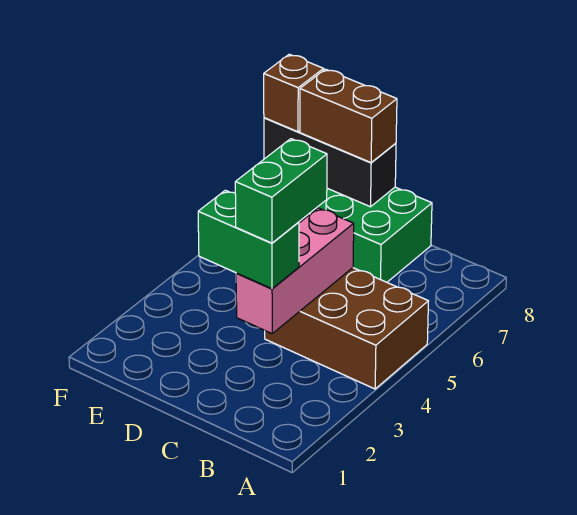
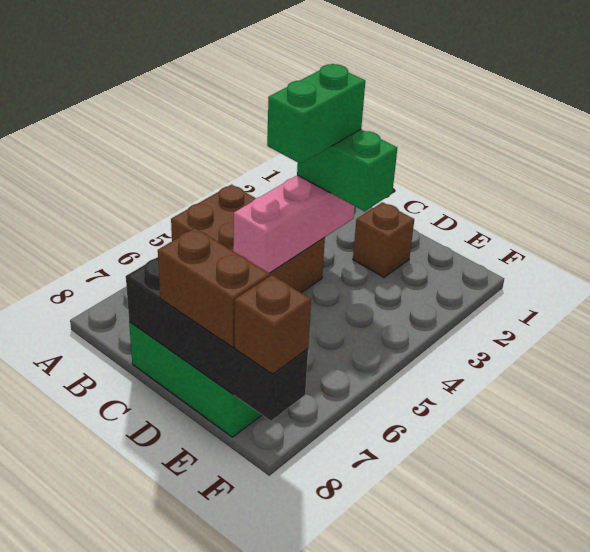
none -> brown 1x1 brick [353,202,414,277]
black 1x3 brick [264,118,396,207] -> black 1x4 brick [126,257,308,421]

